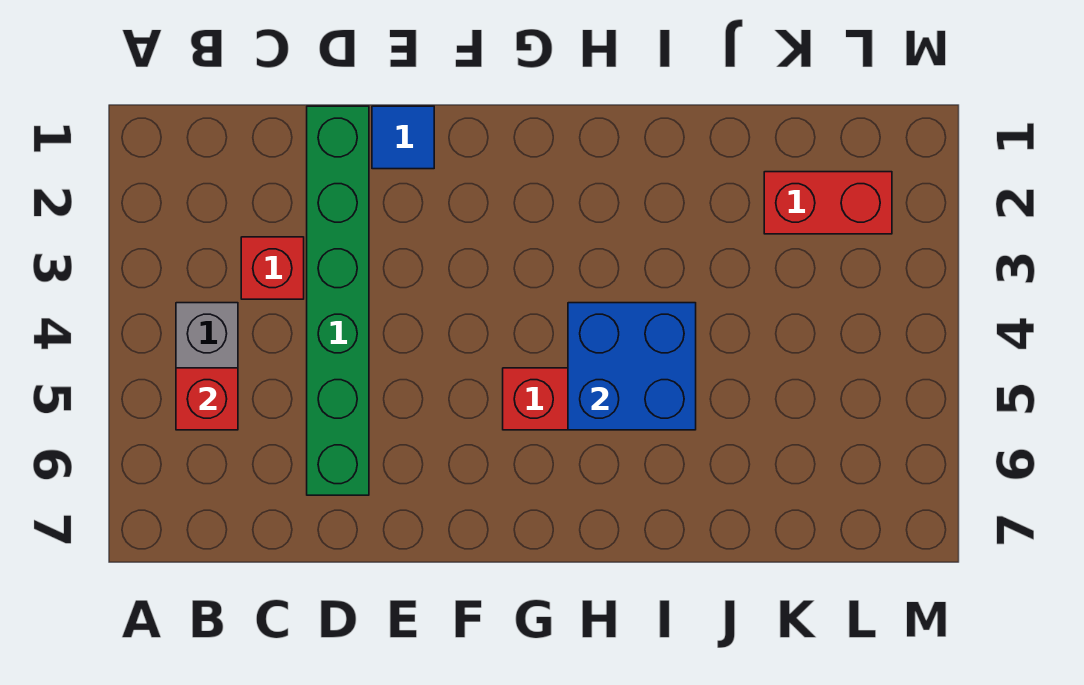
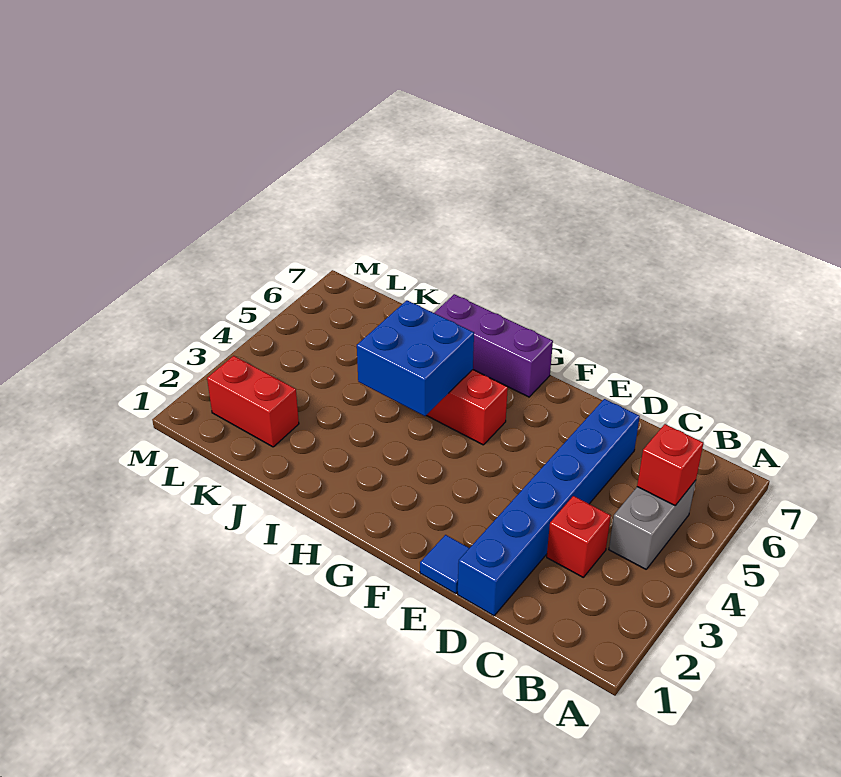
green 1x6 brick [307,106,369,495] -> blue 1x6 brick [458,399,640,616]
none -> purple 1x3 brick [434,294,553,397]

